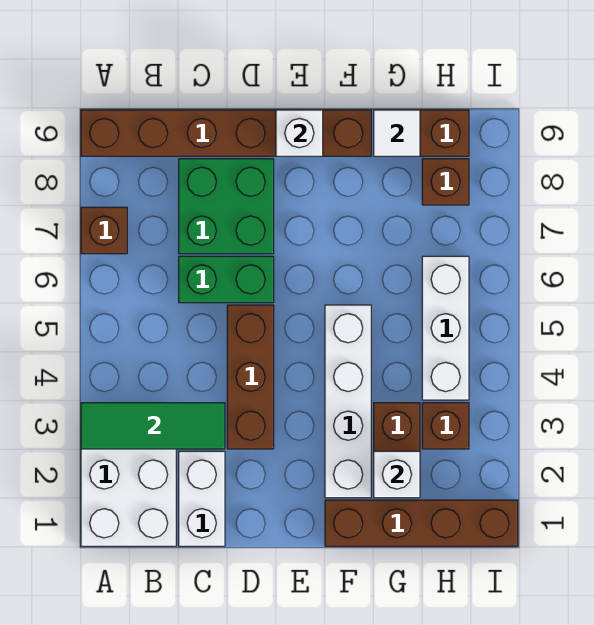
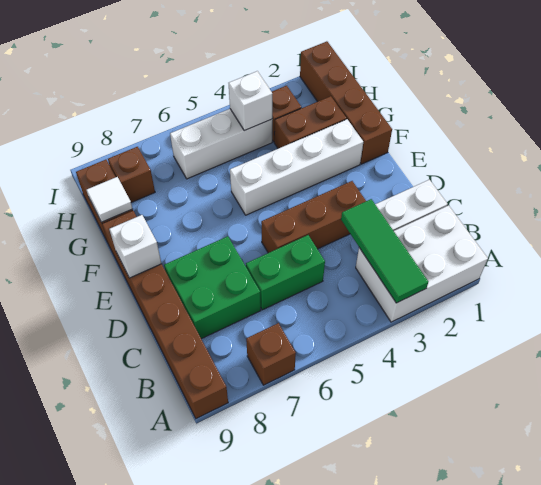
green 1x2 brick [179,256,274,303] -> green 1x2 brick turned to [246,235,325,310]
white 1x1 brick [374,451,420,498] -> white 1x1 brick moved to [229,71,272,131]

